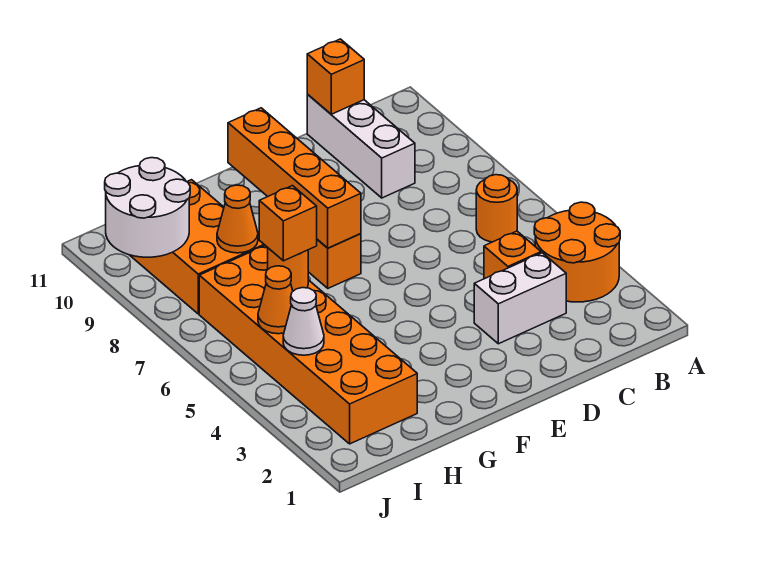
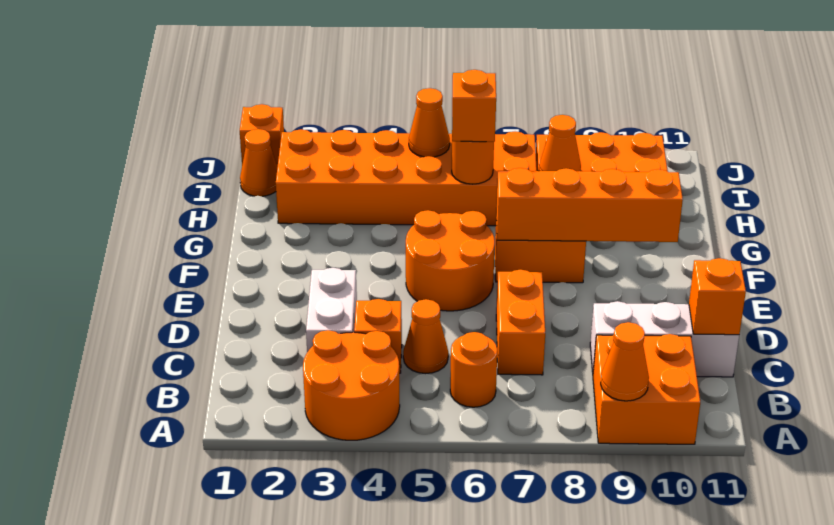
none -> orange 2x2 brick [593,334,700,444]
none -> orange 1x1 cone [601,322,649,401]
none -> orange 1x1 cone [403,299,448,374]
none -> orange 1x2 brick [496,270,545,375]
none -> orange 2x2 round brick [406,210,495,311]
none -> orange 1x1 cone [240,129,277,196]
white 1x1 cone [283,288,324,355] -> none
white 2x2 round brick [105,158,190,257] -> none
none -> orange 1x1 brick [240,104,284,167]

